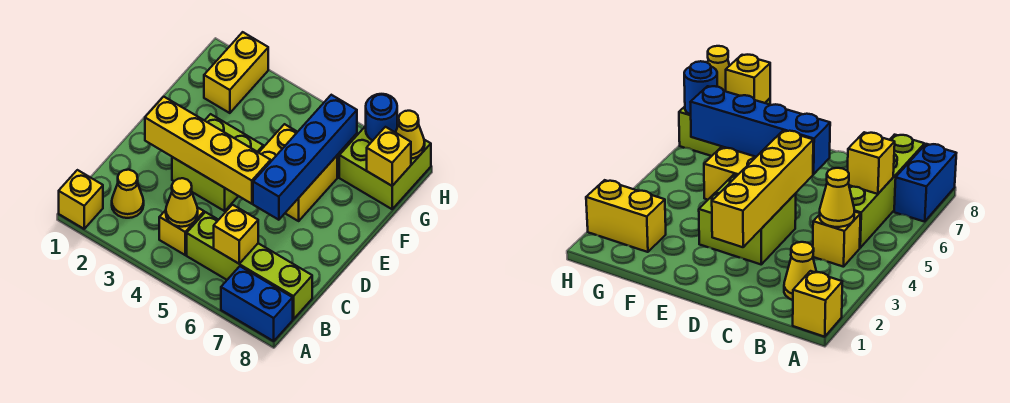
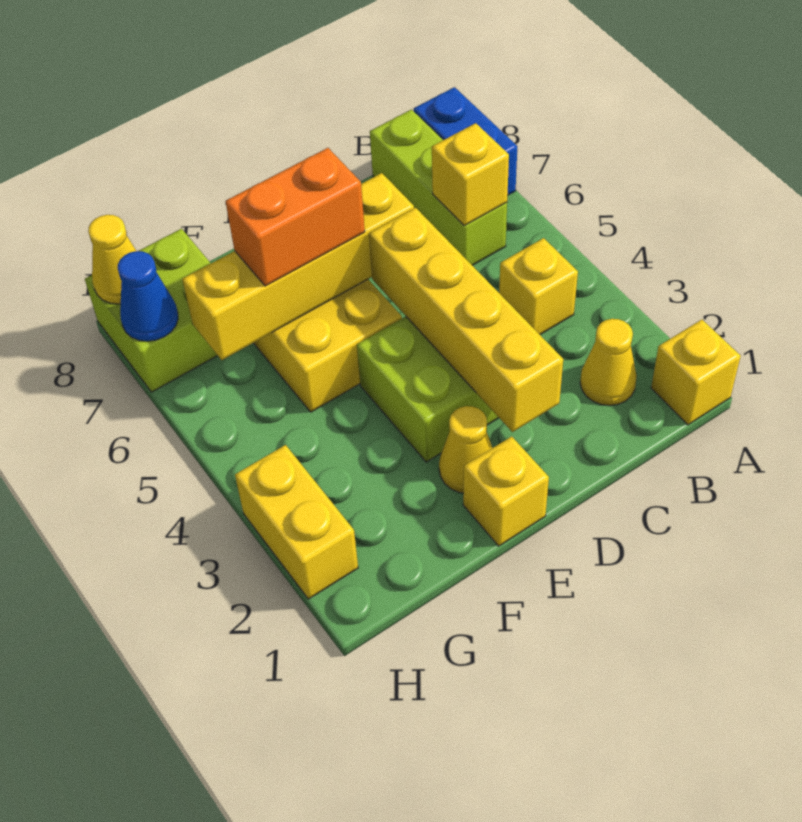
yellow 1x1 cone [166,178,198,227] -> yellow 1x1 cone moved to [439,406,492,493]
lime 1x4 brick [187,212,312,319] -> lime 1x3 brick [370,110,507,265]
blue 1x4 brick [253,95,357,220] -> yellow 1x4 brick [182,173,414,360]
none -> orange 1x2 brick [226,148,365,286]
yellow 1x2 brick [204,32,268,113] -> yellow 1x2 brick turned to [235,445,358,599]
yellow 1x1 brick [367,127,411,186] -> yellow 1x1 brick moved to [463,436,549,546]
blue 1x1 round brick [366,94,397,141] -> blue 1x1 cone [118,251,178,341]

